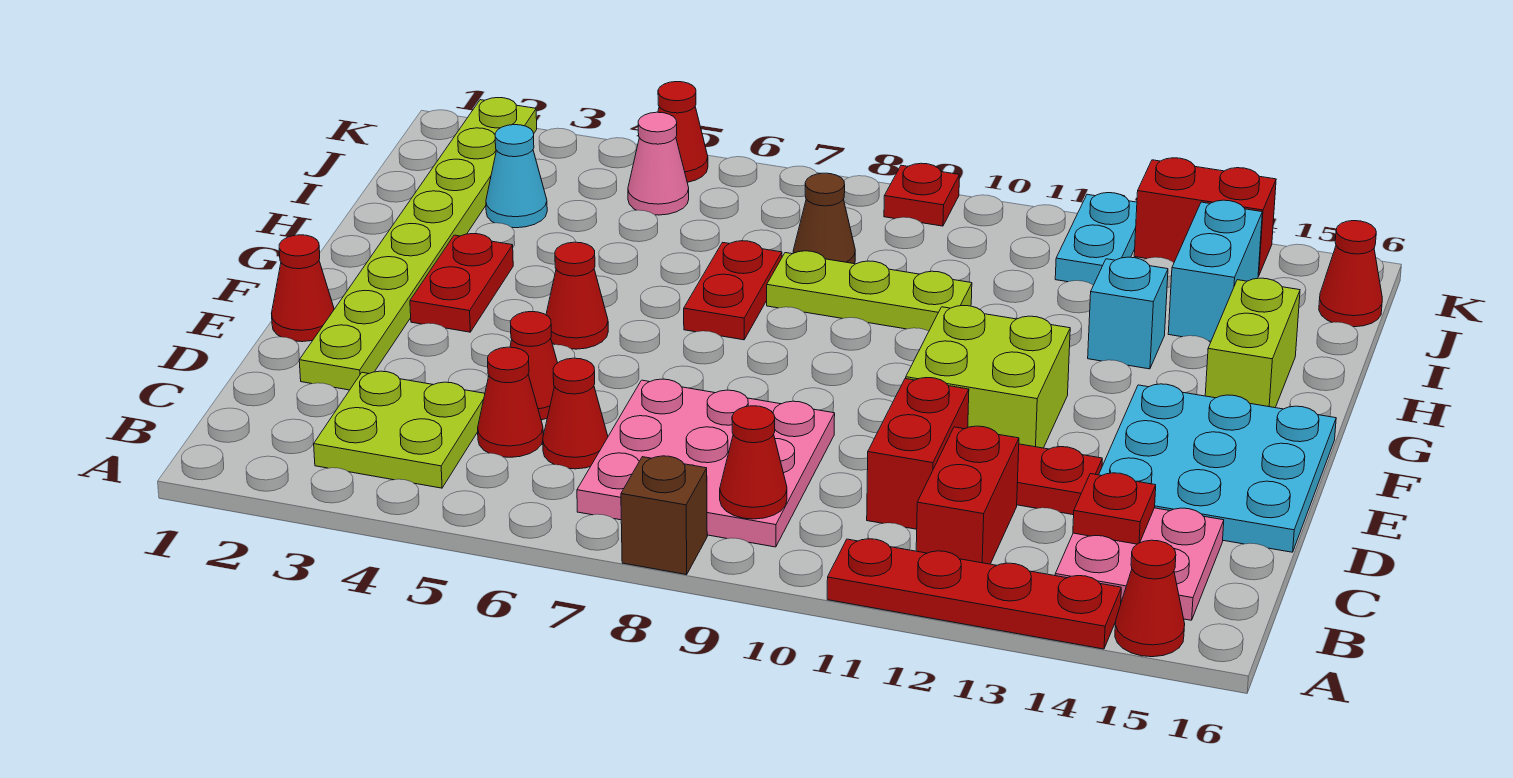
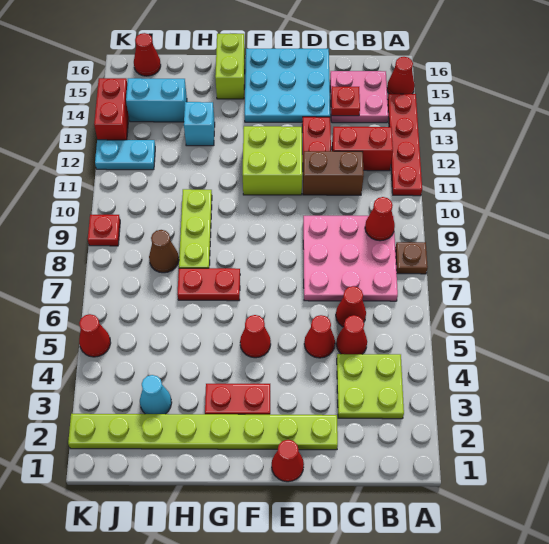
brown 1x1 brick [621,456,707,575] -> brown 1x1 plate [395,242,428,274]
red 1x2 brick [867,378,969,529] -> brown 1x2 brick [303,151,364,195]
lime 1x2 brick [1205,278,1300,408] -> lime 1x2 brick turned to [215,34,245,99]
pink 1x1 cone [628,112,689,215] -> none

